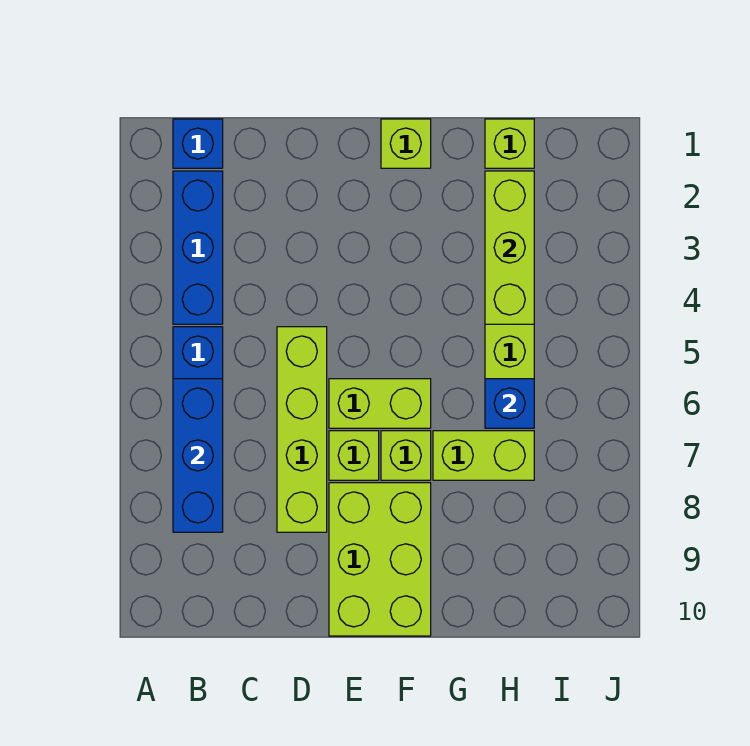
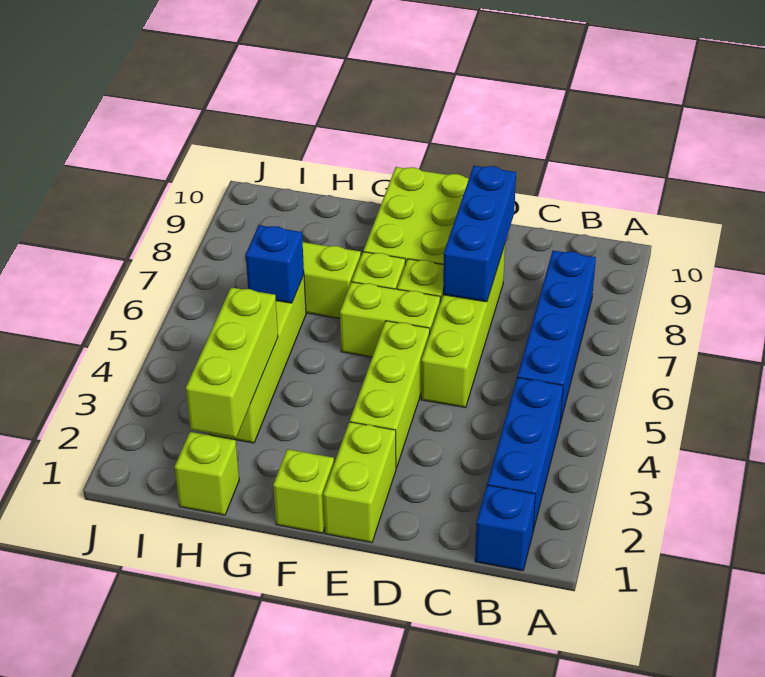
blue 1x3 brick [173,379,223,532] -> blue 1x3 brick moved to [443,166,516,302]
none -> lime 1x2 brick [323,422,396,543]
none -> lime 1x3 brick [350,321,430,468]

